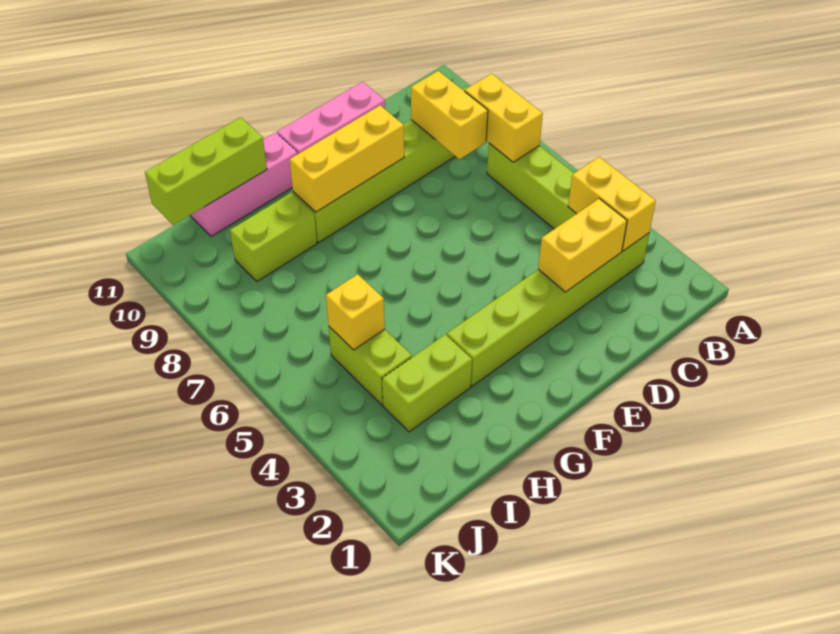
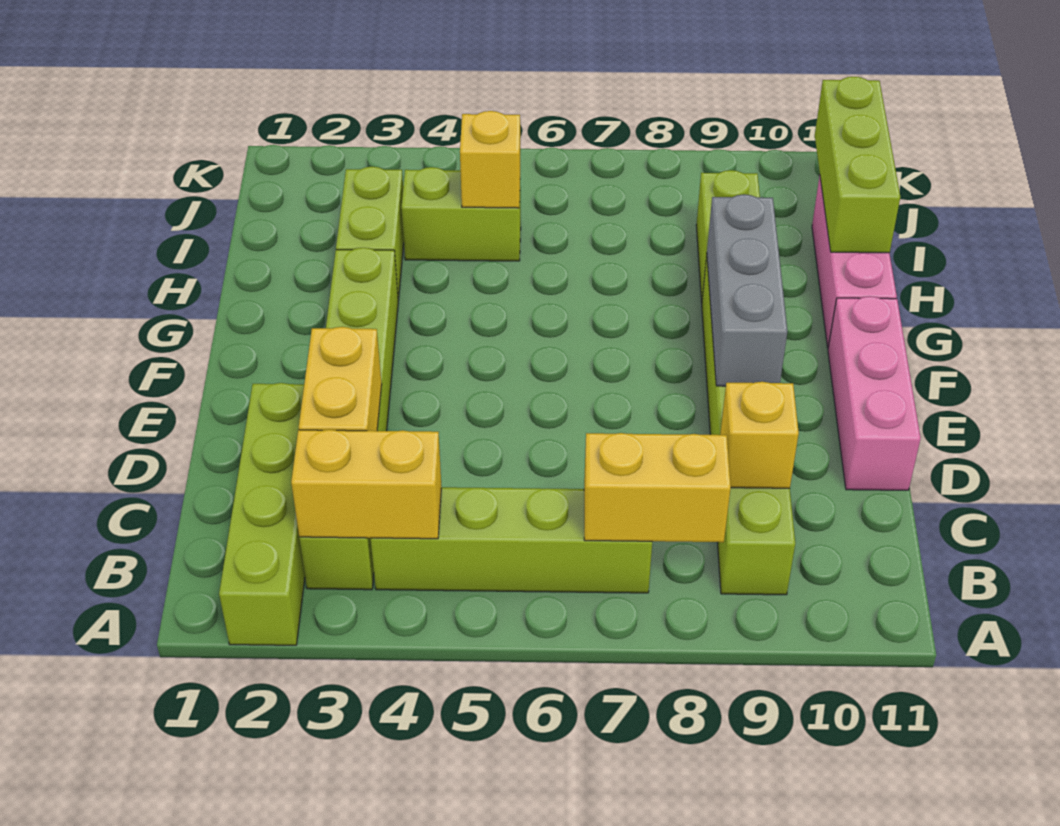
none -> lime 1x4 brick [219,383,305,645]
yellow 1x2 brick [411,71,488,159] -> yellow 1x1 brick [720,382,799,488]
yellow 1x3 brick [290,106,404,212] -> grey 1x3 brick [707,194,788,386]

